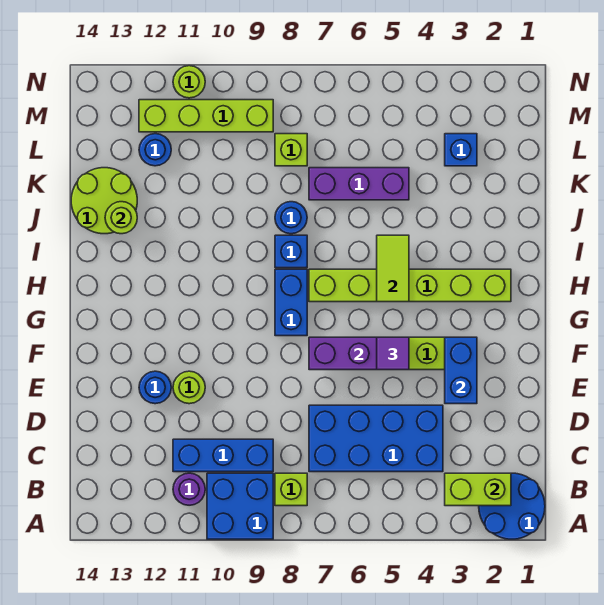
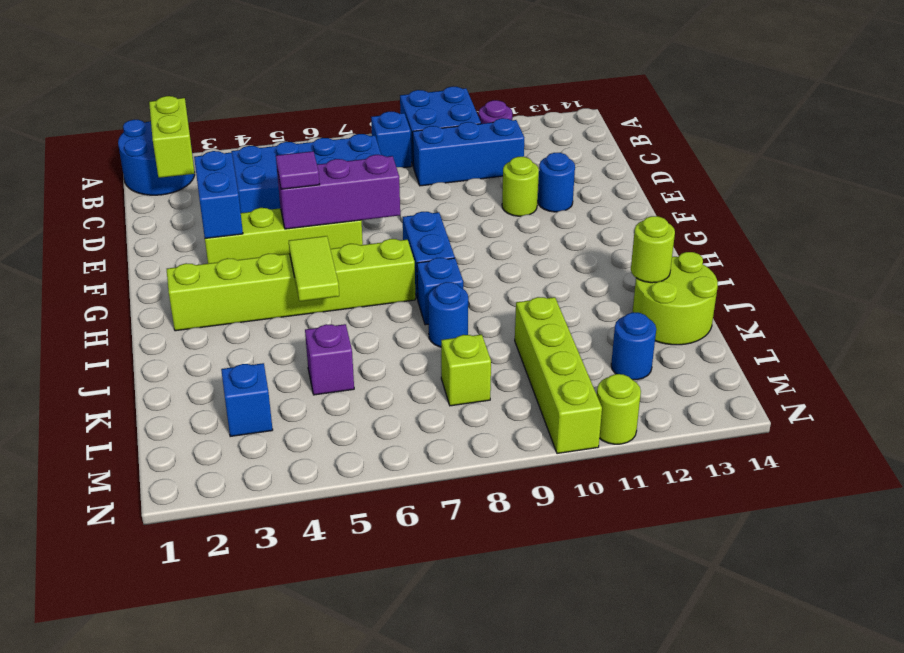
lime 1x2 brick [445,473,511,506] -> lime 1x2 brick turned to [149,96,195,178]
lime 1x1 brick [275,473,307,506] -> blue 1x1 brick [371,112,411,168]
purple 1x3 brick [309,168,409,200] -> purple 1x1 brick [305,324,354,395]
lime 1x4 brick [139,100,273,132] -> lime 1x4 brick turned to [515,297,602,454]

